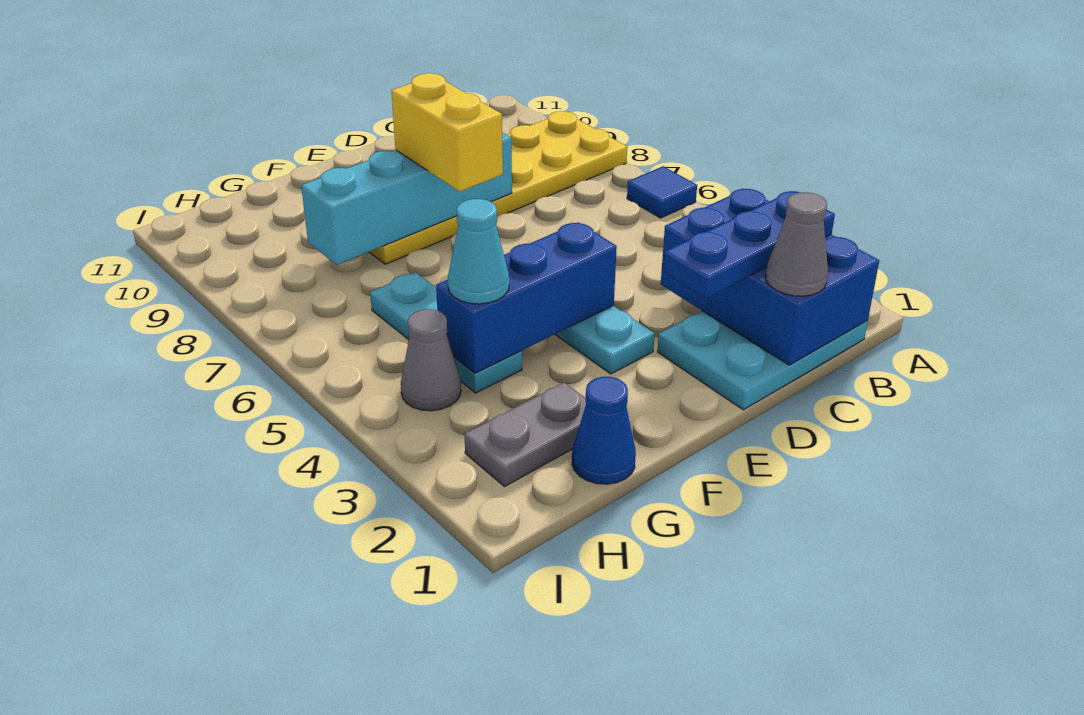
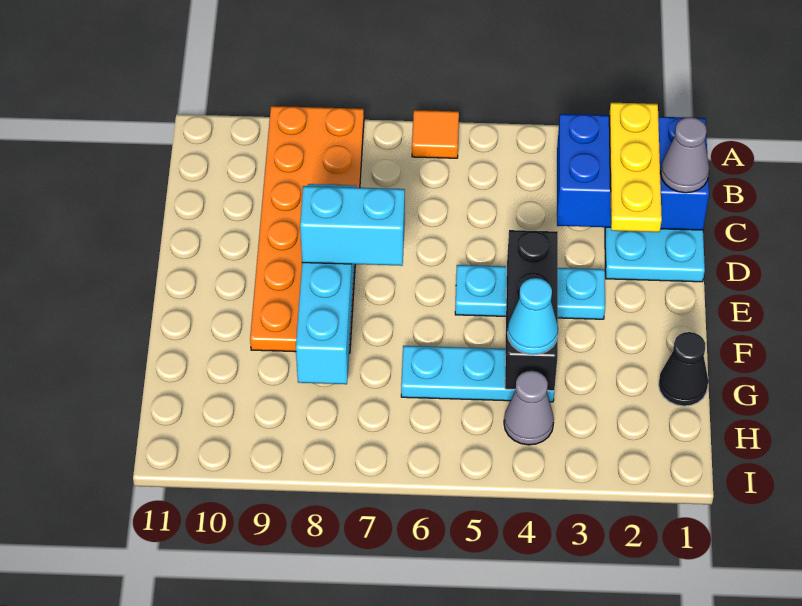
blue 1x1 tile [627,166,697,218] -> orange 1x1 tile [412,110,459,158]
yellow 2x6 plate [370,111,627,264] -> orange 2x6 plate [250,106,364,353]
blue 1x3 plate [663,191,835,298] -> yellow 1x3 plate [609,103,662,232]
blue 1x3 brick [436,222,617,373] -> black 1x3 brick [505,230,558,391]
yellow 1x2 brick [391,73,503,191] -> cyan 1x2 brick [300,186,405,266]
blue 1x1 cone [572,377,636,484] -> black 1x1 cone [659,332,708,406]
grey 1x2 plate [464,383,586,487] -> none

